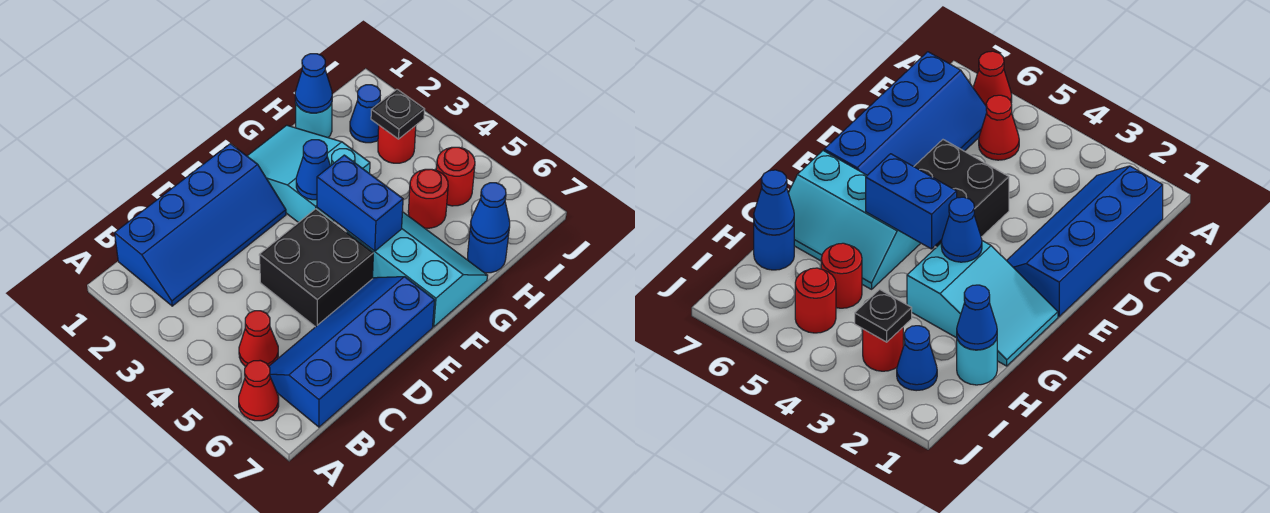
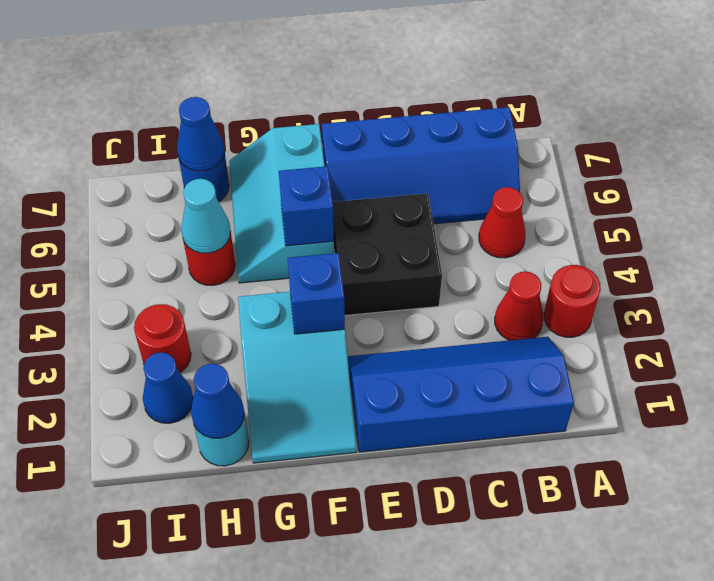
red 1x1 cone [239,360,279,421] -> red 1x1 cone moved to [495,271,543,340]
blue 1x1 cone [296,140,330,200] -> blue 1x1 brick [288,253,345,334]
blue 1x2 brick [317,155,403,251] -> blue 1x1 brick [279,166,334,246]
none -> cyan 1x1 cone [181,179,231,253]
black 1x1 plate [371,89,425,139] -> none
red 1x1 round brick [436,147,475,206] -> red 1x1 round brick moved to [544,265,601,337]

